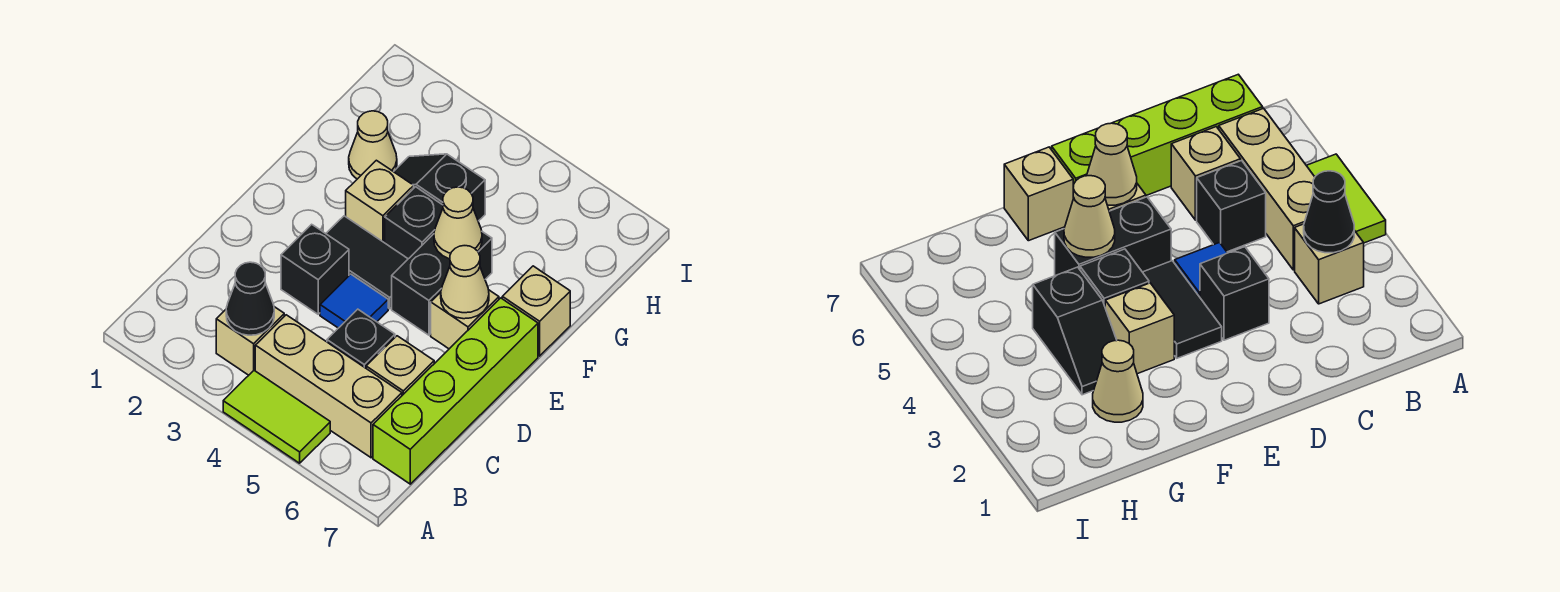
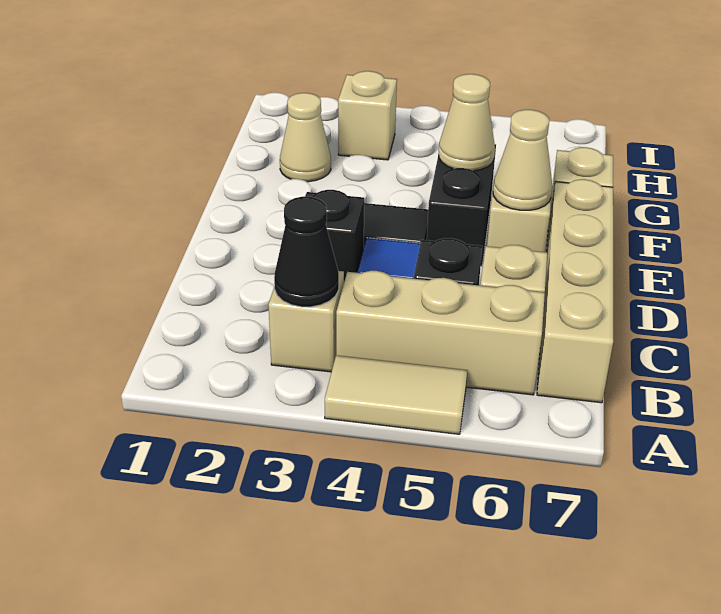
lime 1x2 tile [223,370,330,463] -> tan 1x2 tile [325,355,467,434]
lime 1x4 brick [373,298,538,484] -> tan 1x4 brick [537,179,613,403]
tan 1x1 brick [346,160,414,243] -> tan 1x1 brick moved to [338,71,397,160]
black 1x1 brick [385,187,443,259] -> none
black 1x2 slope [394,154,485,221] -> none

